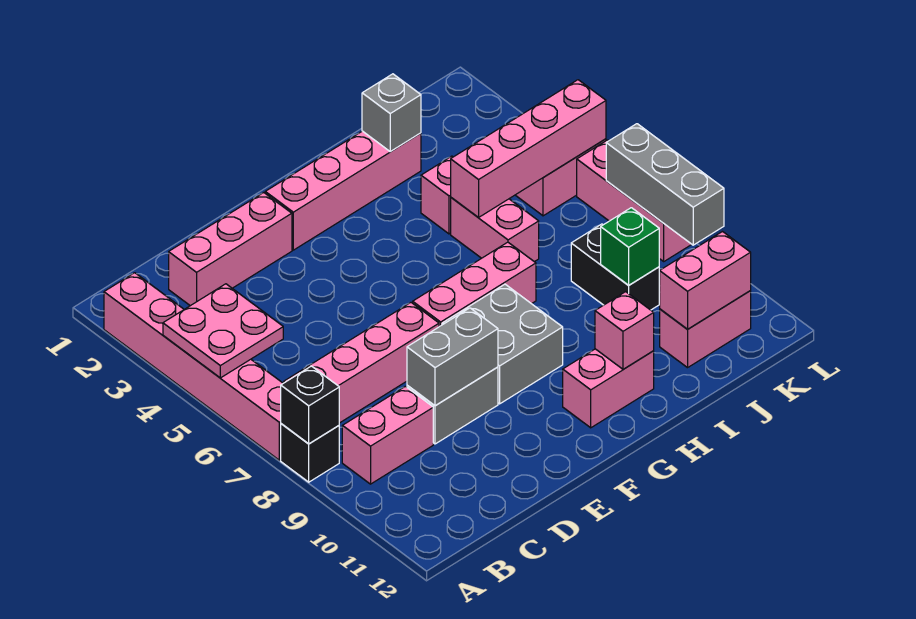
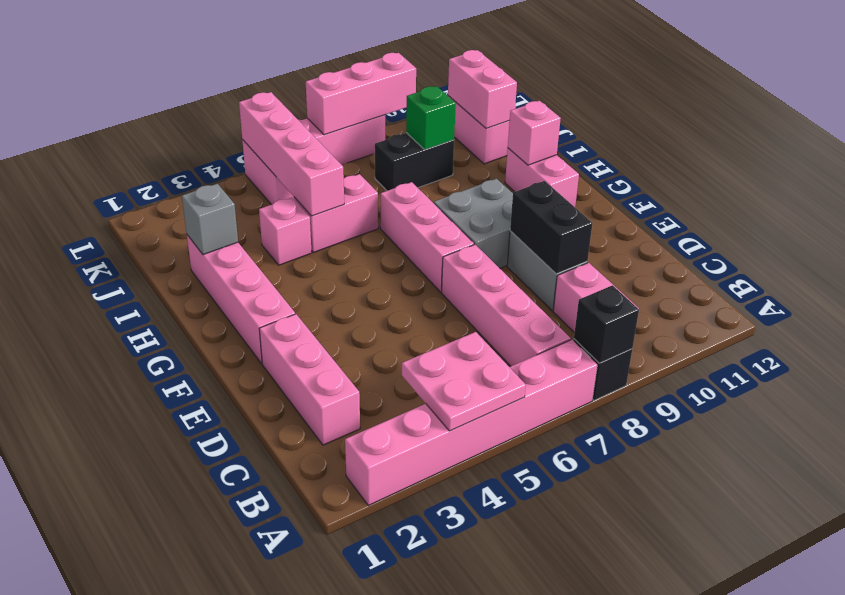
grey 1x2 brick [407,308,498,406] -> black 1x2 brick [510,181,592,274]
grey 1x3 brick [606,124,724,245] -> pink 1x3 brick [306,53,416,135]

